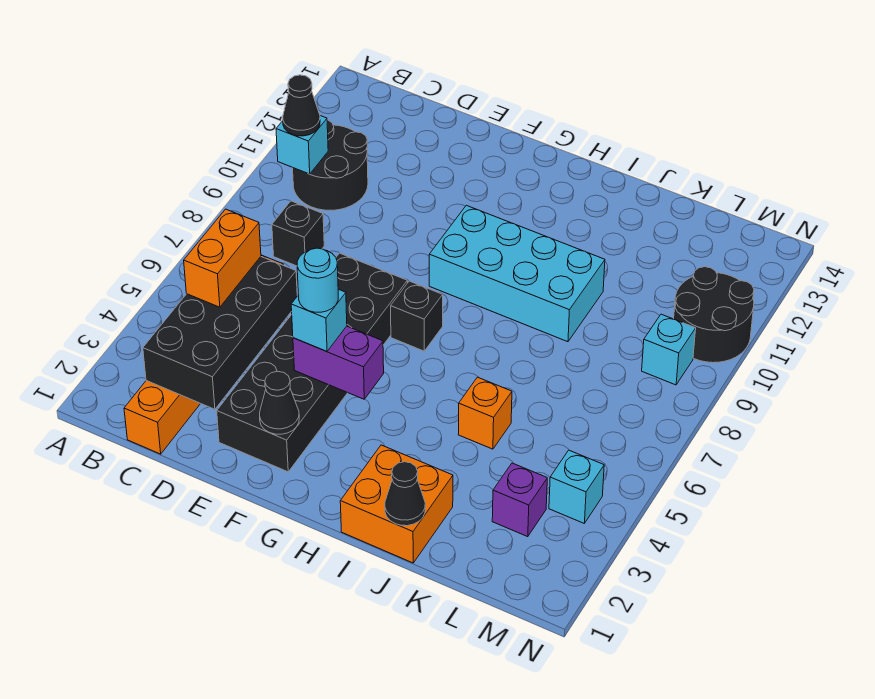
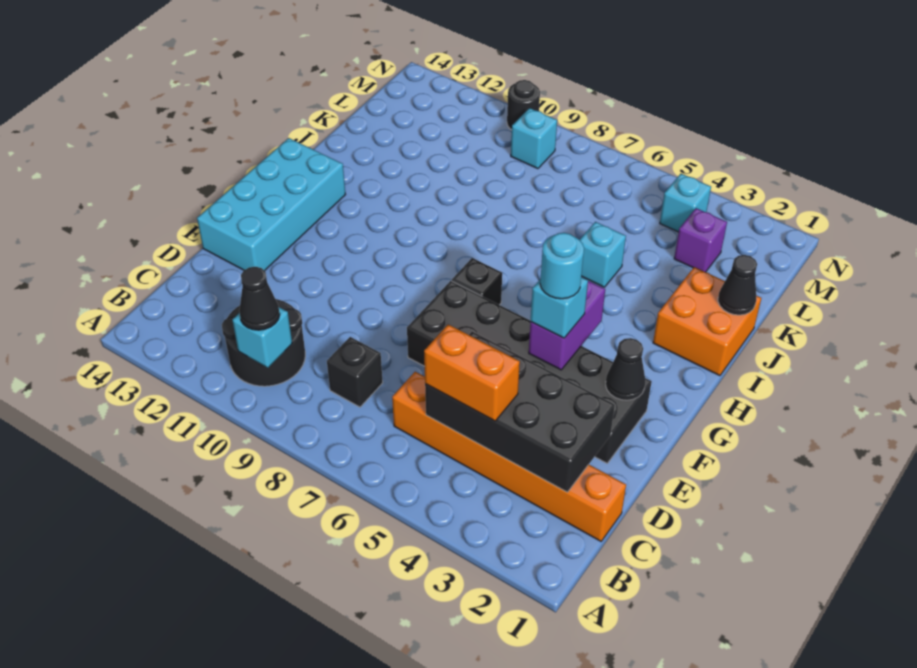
cyan 2x4 brick [429,205,605,342] -> cyan 2x4 brick moved to [197,138,345,271]
orange 1x1 brick [458,377,512,449] -> cyan 1x1 brick [580,222,626,287]
black 2x2 round brick [674,267,754,363] -> black 1x1 round brick [507,80,540,130]

